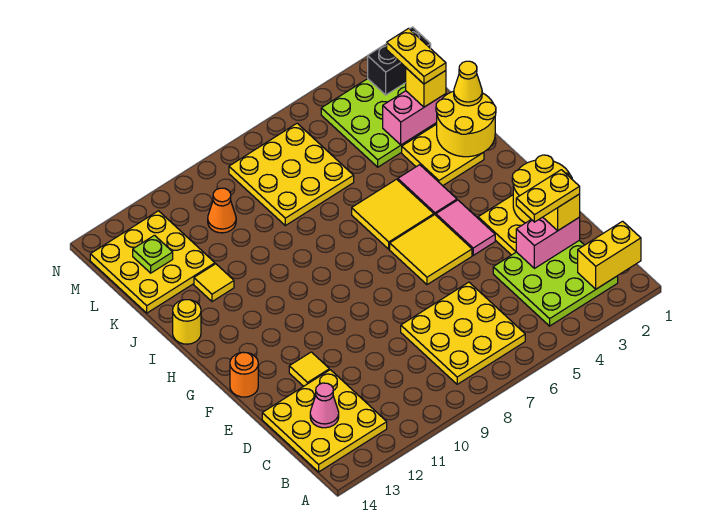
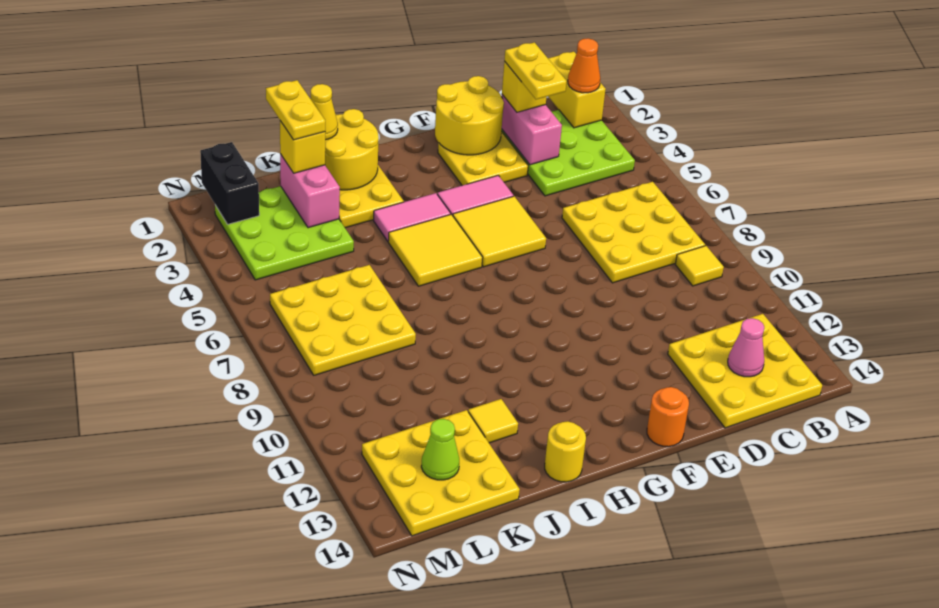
yellow 1x1 tile [289,352,329,386] -> yellow 1x1 tile moved to [675,246,724,286]
yellow 1x2 plate [387,28,446,84] -> yellow 1x2 plate turned to [266,80,325,140]
orange 1x1 cone [208,188,236,233] -> orange 1x1 cone moved to [568,38,600,93]
lime 1x1 plate [133,235,173,273] -> lime 1x1 cone [421,419,459,480]

